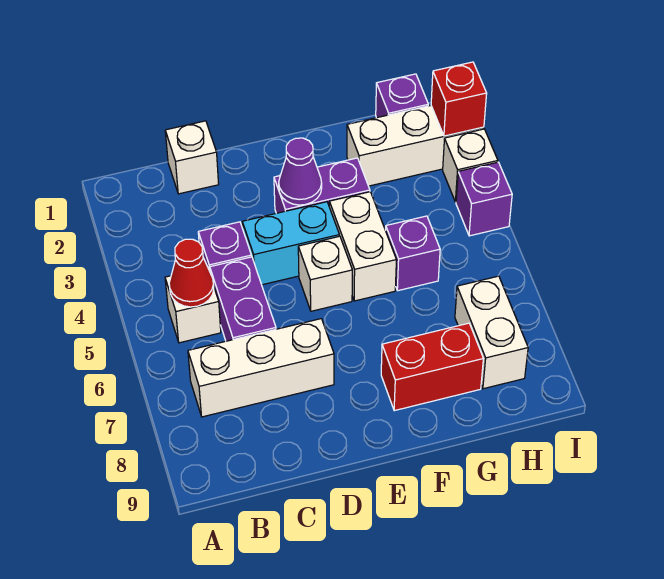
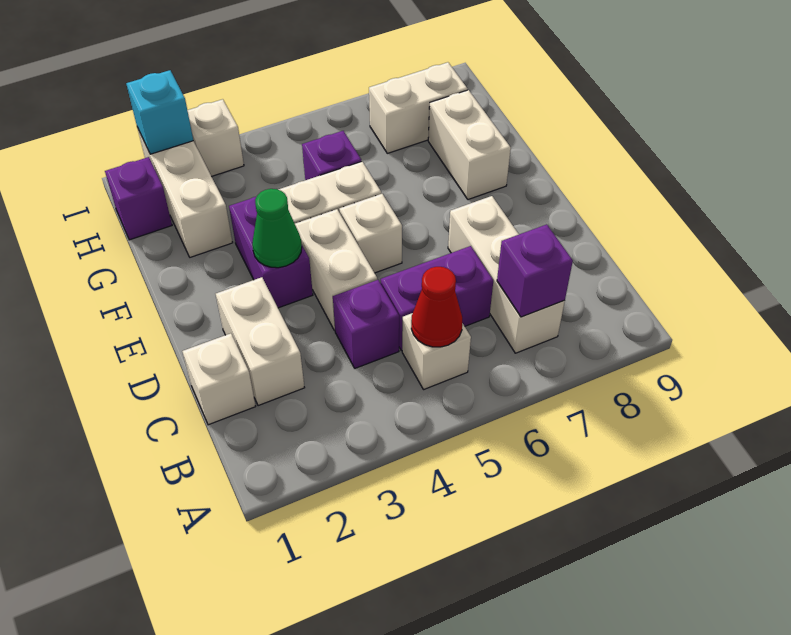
none -> white 1x2 brick [216,277,305,406]
cyan 1x2 brick [242,202,339,285] -> white 1x2 brick [295,209,377,331]
purple 1x1 cone [279,138,322,205] -> green 1x1 cone [252,189,302,268]
red 1x2 brick [381,323,483,411] -> white 1x2 brick [428,90,511,200]
red 1x1 brick [431,62,487,136] -> cyan 1x1 brick [126,70,193,154]
purple 1x1 brick [456,162,512,236] -> purple 1x1 brick moved to [497,224,573,317]

